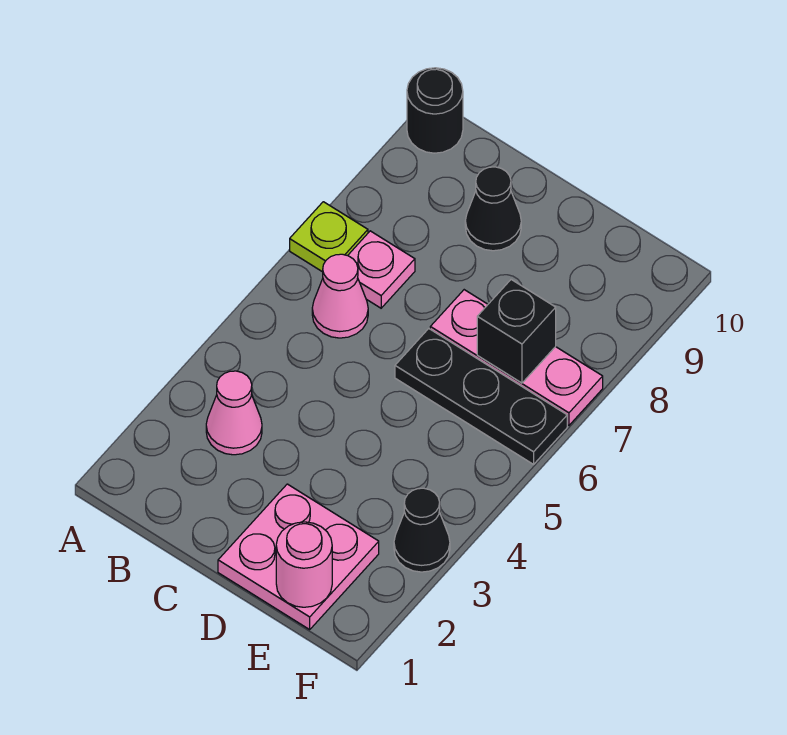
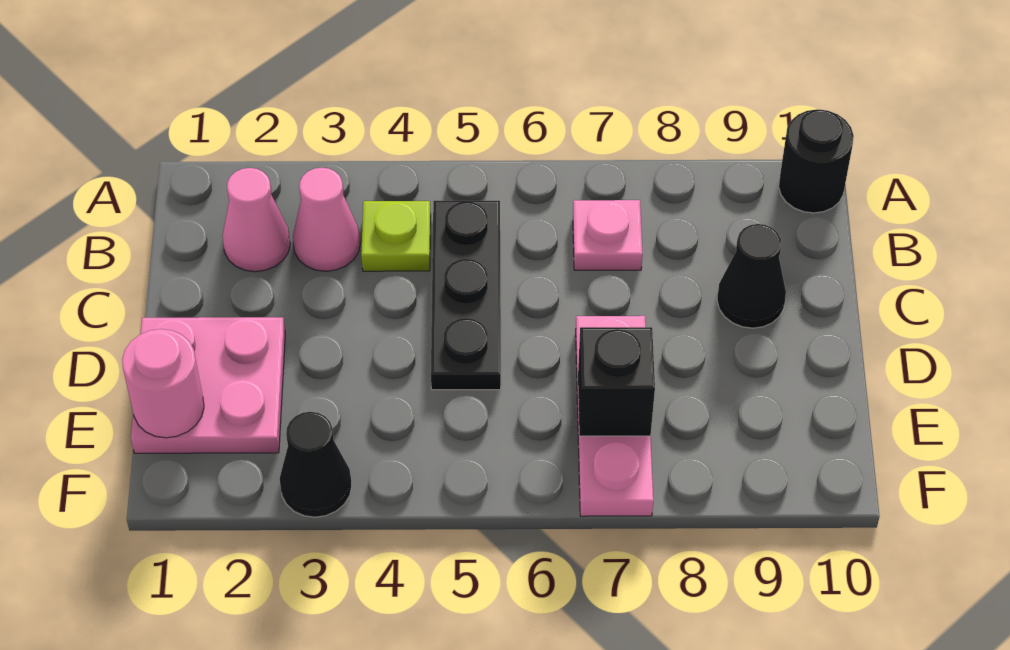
lime 1x1 plate [290,202,368,272] -> lime 1x1 plate moved to [361,201,431,271]
pink 1x1 cone [312,254,368,338] -> pink 1x1 cone moved to [222,168,290,272]
black 1x3 plate [395,329,567,464] -> black 1x3 plate moved to [431,201,501,390]

